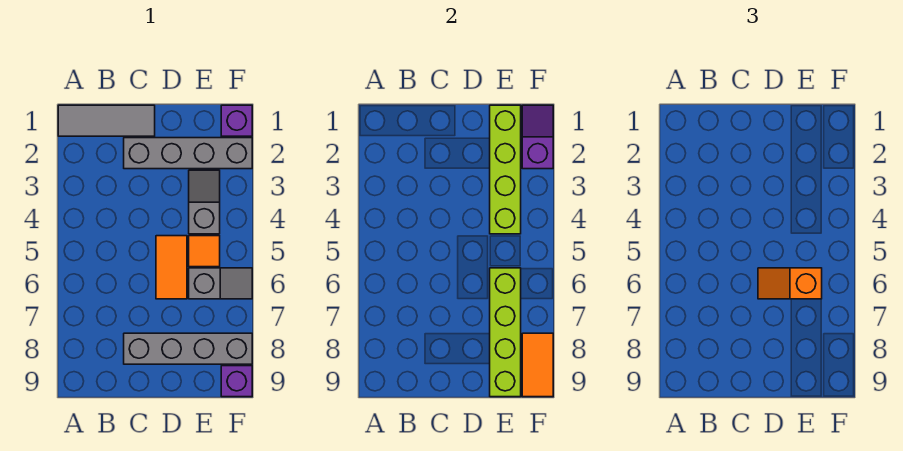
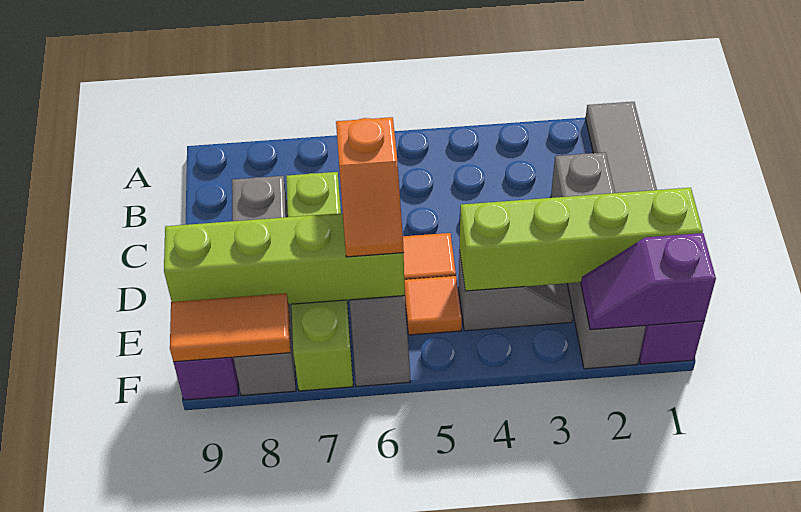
none -> lime 1x4 brick [286,172,353,391]
orange 1x2 slope [758,268,822,299] -> orange 1x2 slope turned to [336,117,404,257]
purple 1x2 slope [522,105,553,169] -> purple 1x2 slope turned to [581,233,716,330]

